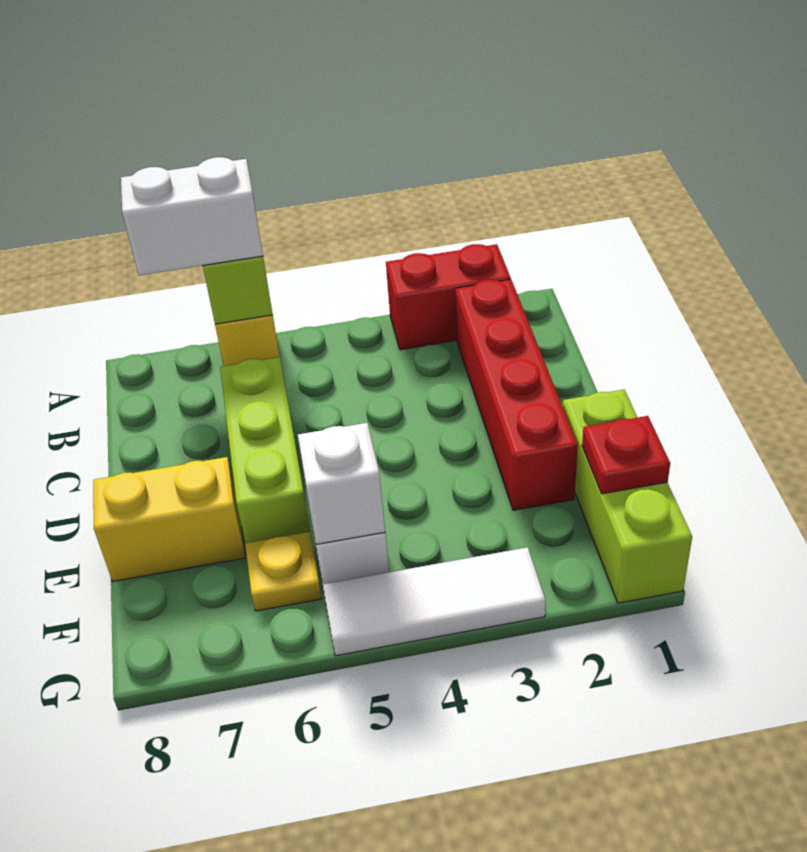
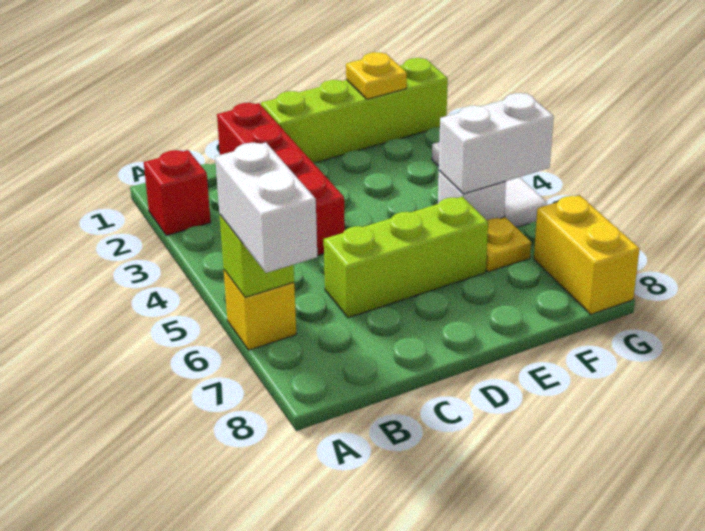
red 1x2 brick [386,244,511,350] -> red 1x1 brick [144,150,211,235]
red 1x4 brick [455,279,578,510] -> red 1x4 brick turned to [217,103,345,256]
lime 1x3 brick [563,390,692,603] -> lime 1x4 brick [261,58,448,163]
yellow 1x2 brick [93,457,245,581] -> yellow 1x2 brick moved to [534,195,640,314]
red 1x1 plate [582,416,670,494] -> yellow 1x1 plate [346,52,407,99]
white 1x1 brick [298,423,385,545] -> white 1x2 brick [439,93,554,194]

